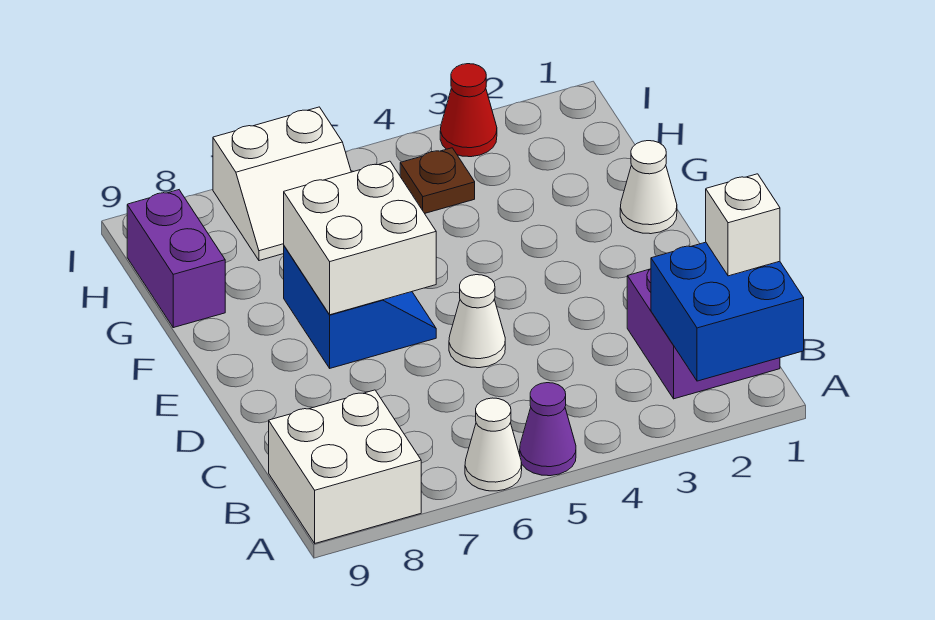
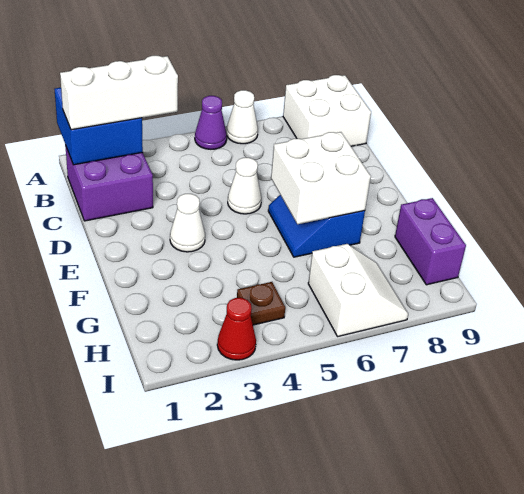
white 1x1 brick [706,174,780,276] -> white 1x3 brick [60,56,178,130]
white 1x1 cone [620,141,677,234] -> white 1x1 cone moved to [170,194,205,252]
white 2x2 slope [213,107,351,261] -> white 2x2 slope turned to [308,244,408,336]

